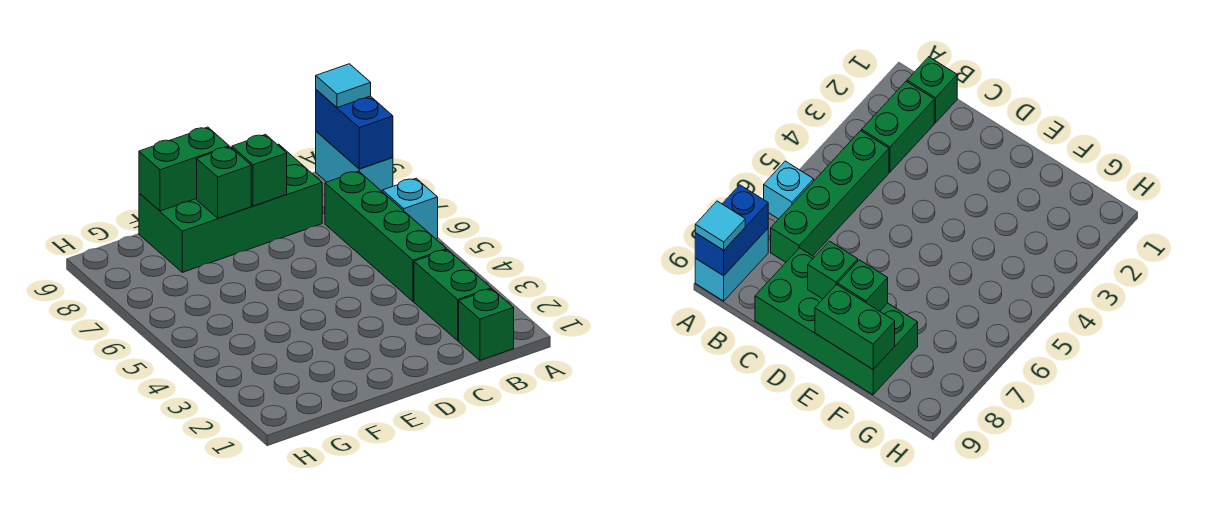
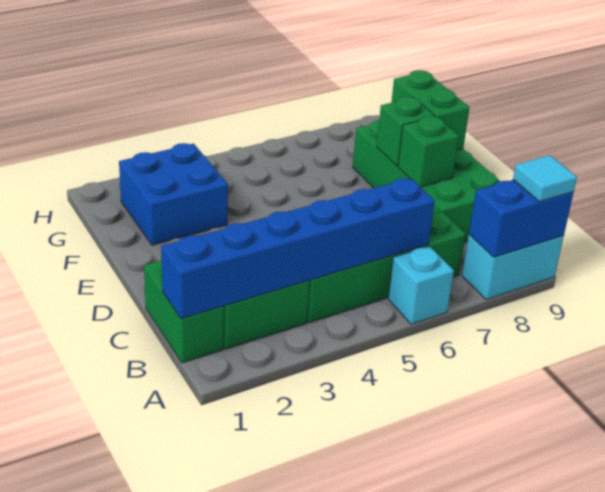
green 1x1 brick [459,289,514,360] -> green 1x2 brick [144,260,224,363]
none -> blue 1x6 brick [161,178,435,319]
none -> blue 2x2 brick [119,143,228,245]

